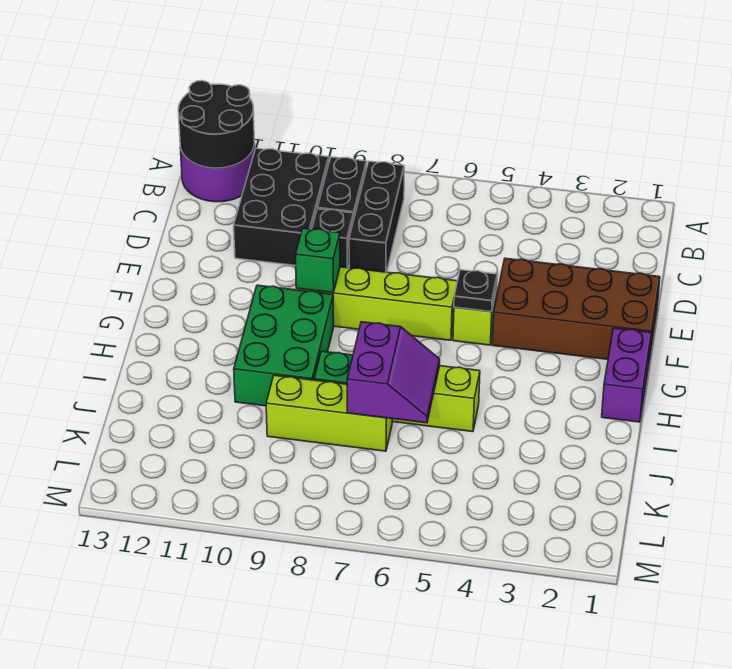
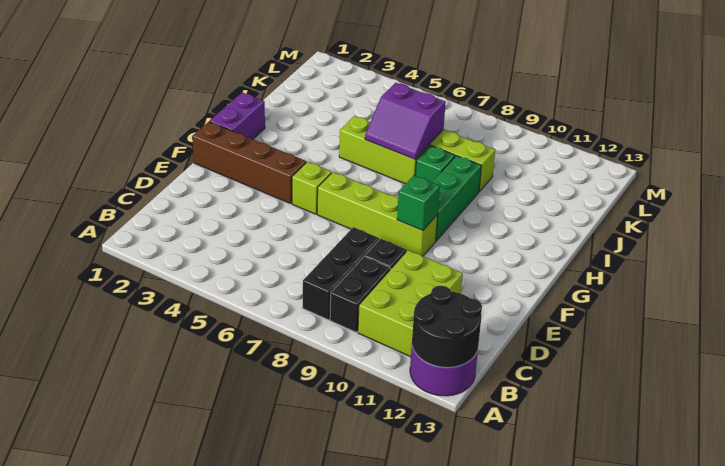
black 2x3 brick [234,148,329,266] -> lime 2x3 brick [358,250,463,357]
brown 2x4 brick [492,258,660,359] -> brown 1x4 brick [192,122,306,204]
black 1x1 plate [454,270,498,312] -> none
green 2x3 brick [234,285,334,406] -> green 1x3 brick [432,156,481,241]
purple 2x2 slope [347,322,440,423] -> purple 2x2 slope turned to [365,83,446,159]

